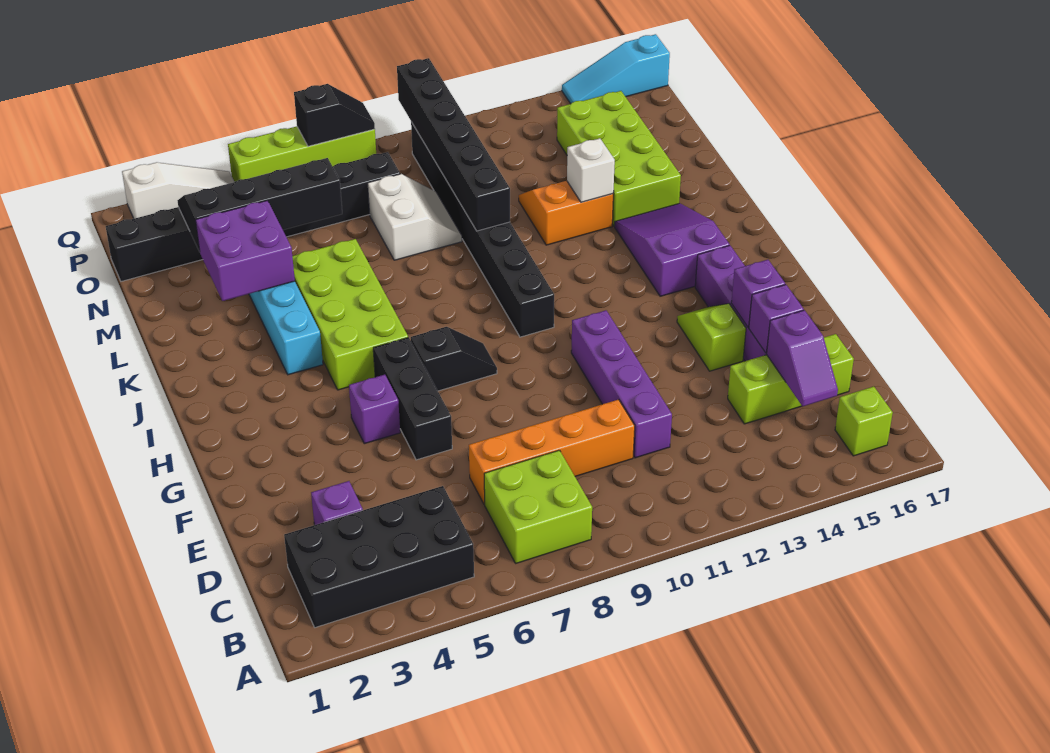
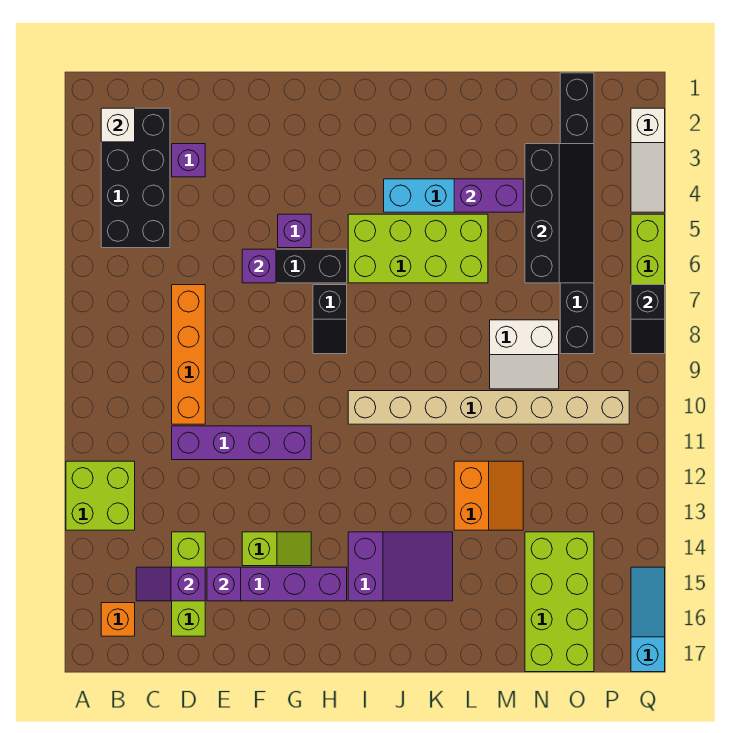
lime 2x2 brick [484,450,592,563] -> lime 2x2 brick moved to [66,461,135,530]
lime 1x1 brick [835,386,893,456] -> orange 1x1 brick [101,603,135,636]
purple 1x1 brick [731,260,785,327] -> purple 1x1 brick moved to [242,249,276,283]
black 1x8 brick [411,122,554,337] -> tan 1x8 brick [348,391,629,424]
purple 2x2 brick [196,200,295,301] -> purple 1x2 brick [454,179,523,212]
black 1x6 brick [397,58,510,231] -> none
white 1x1 brick [567,138,615,202] -> white 1x1 brick moved to [101,108,135,142]
lime 2x4 brick [557,91,681,226] -> lime 2x4 brick turned to [525,532,594,672]

